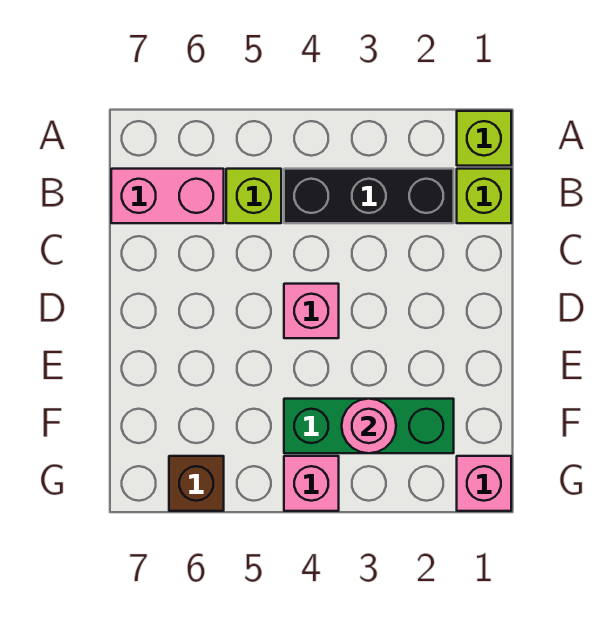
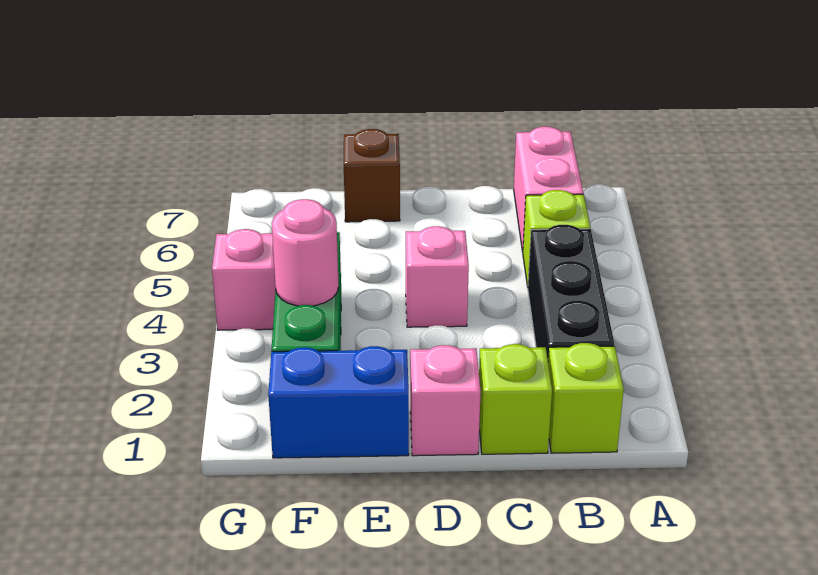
lime 1x1 brick [457,111,511,166] -> lime 1x1 brick moved to [479,344,552,454]
none -> blue 1x2 brick [268,346,409,458]
pink 1x1 brick [457,456,511,511] -> pink 1x1 brick moved to [410,345,481,456]
brown 1x1 brick [169,456,224,511] -> brown 1x1 brick moved to [344,129,400,222]

